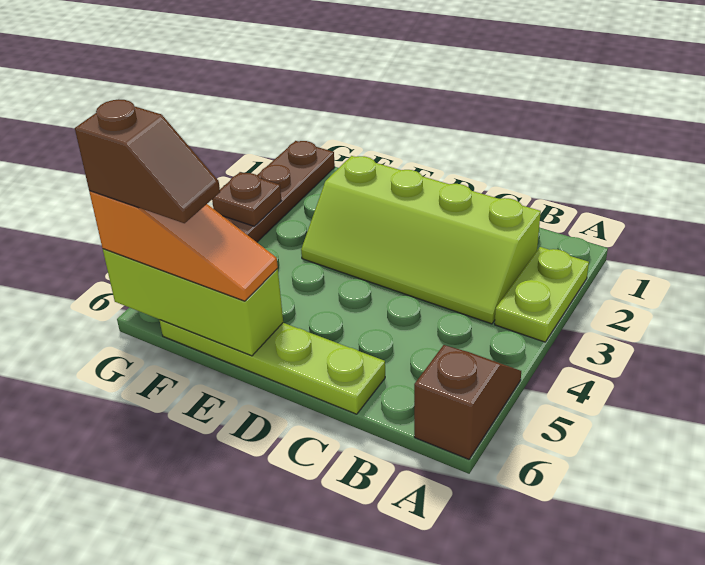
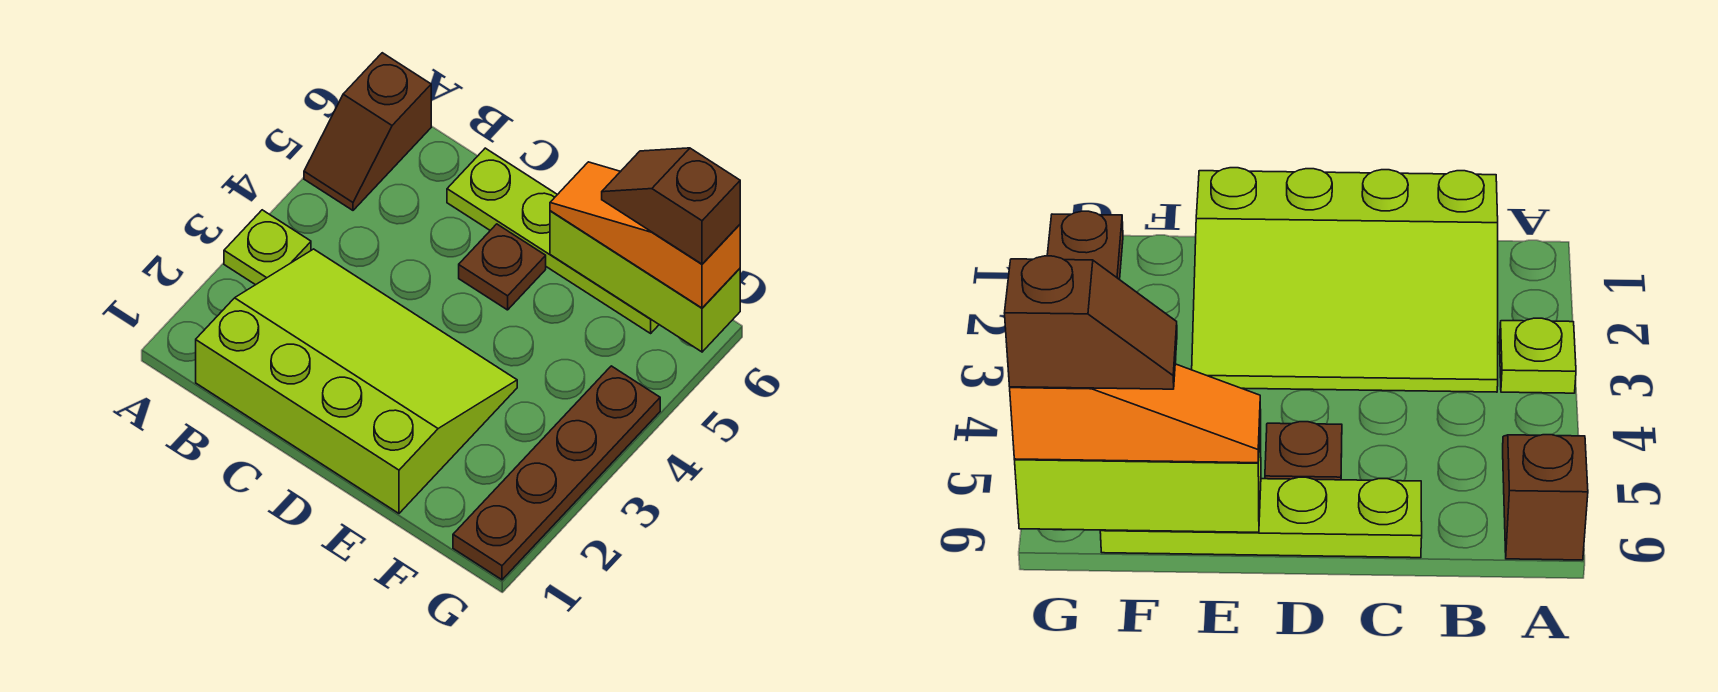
lime 1x2 plate [495,247,589,342] -> lime 1x1 plate [224,210,311,285]
lime 2x4 slope [301,156,541,324] -> lime 3x4 slope [196,249,517,513]
brown 1x1 plate [212,172,281,226] -> brown 1x1 plate moved to [459,224,546,310]

